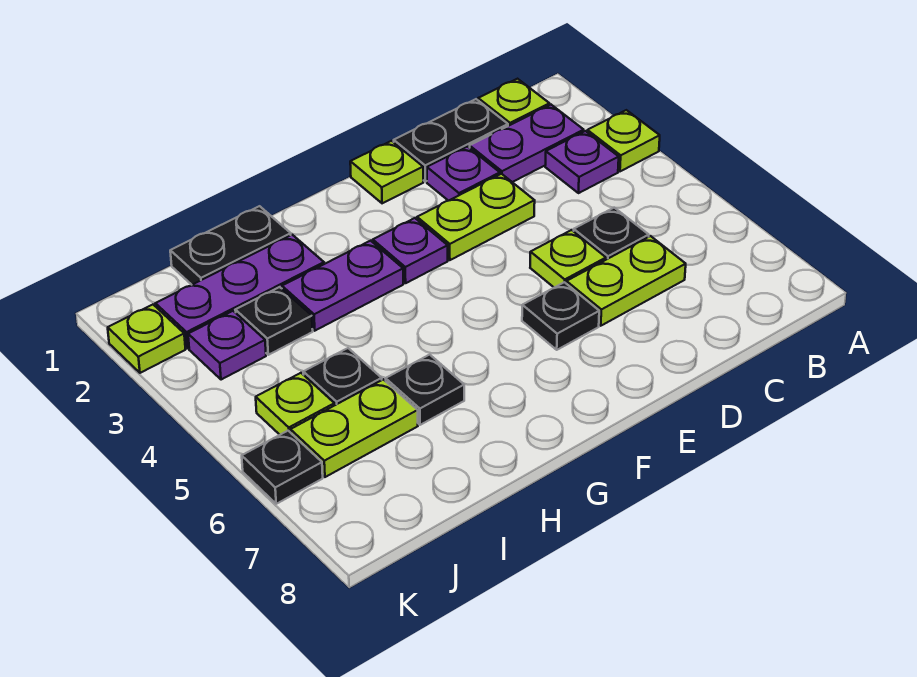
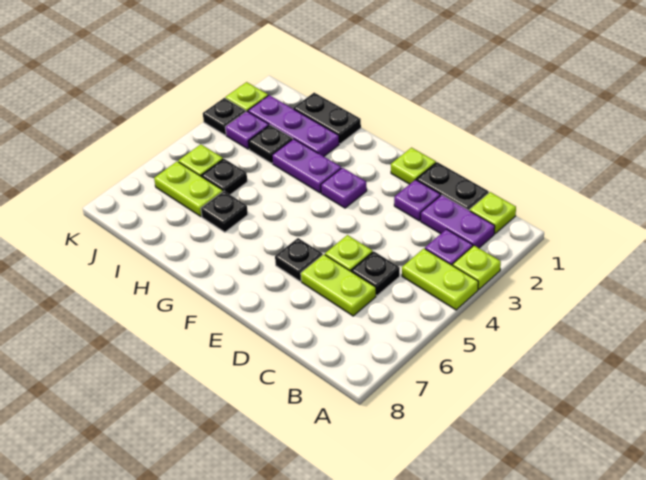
lime 1x2 plate [417,174,535,260] -> lime 1x2 plate moved to [402,249,478,310]
black 1x1 plate [242,431,323,504] -> black 1x1 plate moved to [203,98,246,135]

